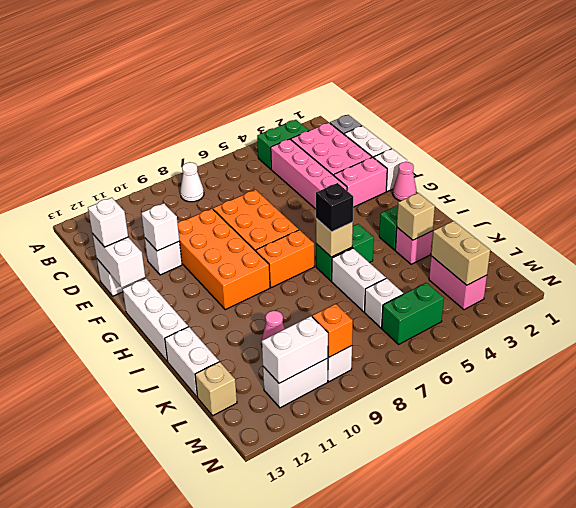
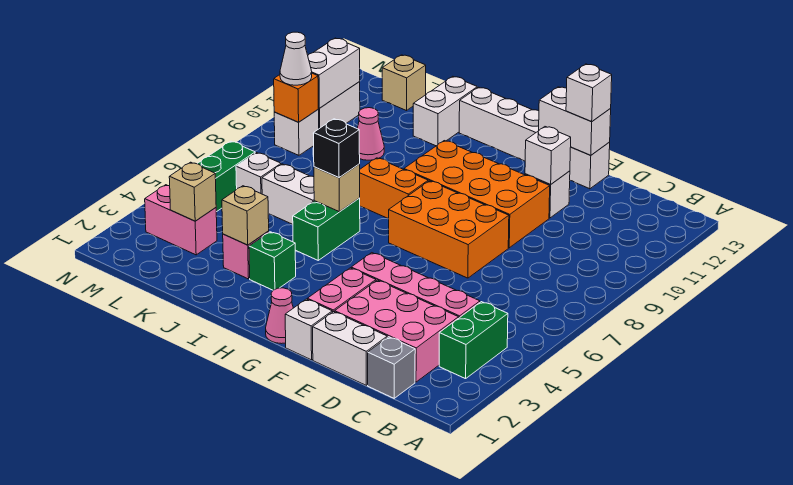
white 1x1 cone [180,162,204,202] -> white 1x1 cone moved to [280,32,312,85]
orange 1x2 brick [256,230,314,288] -> orange 1x2 brick turned to [360,158,428,219]
white 1x2 brick [165,327,219,397] -> white 1x2 brick turned to [413,76,477,146]
tan 1x2 brick [431,221,490,285] -> tan 1x1 brick [169,162,216,221]

